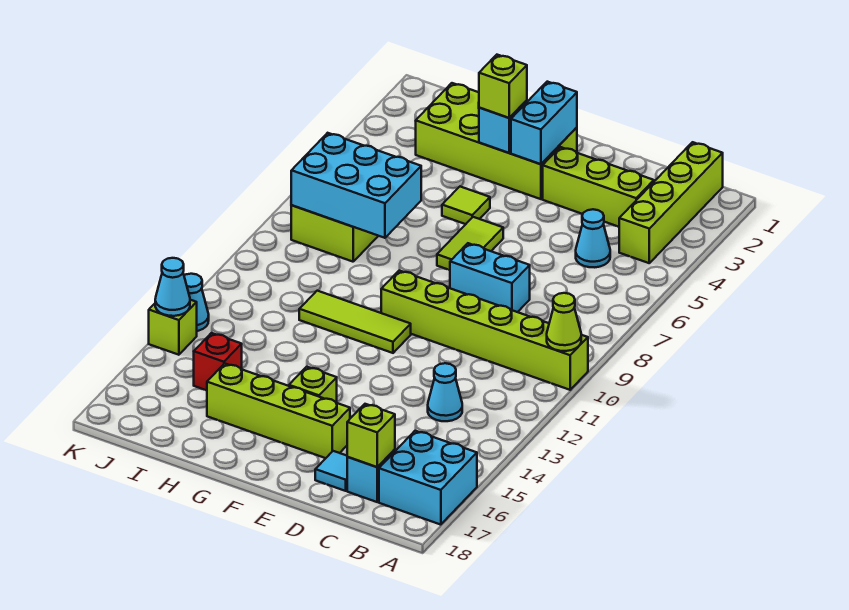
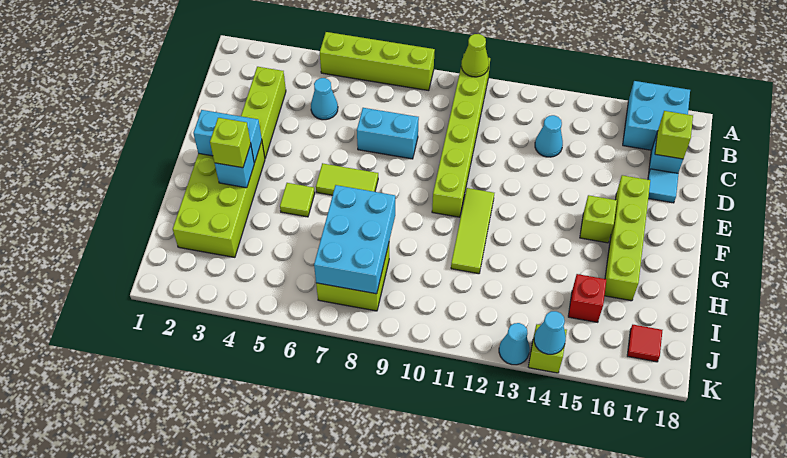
lime 1x4 brick [619,142,723,263] -> lime 1x4 brick moved to [320,32,435,91]
cyan 1x2 brick [450,243,530,312] -> cyan 1x2 brick turned to [357,108,419,159]
none -> red 1x1 tile [627,325,662,362]

